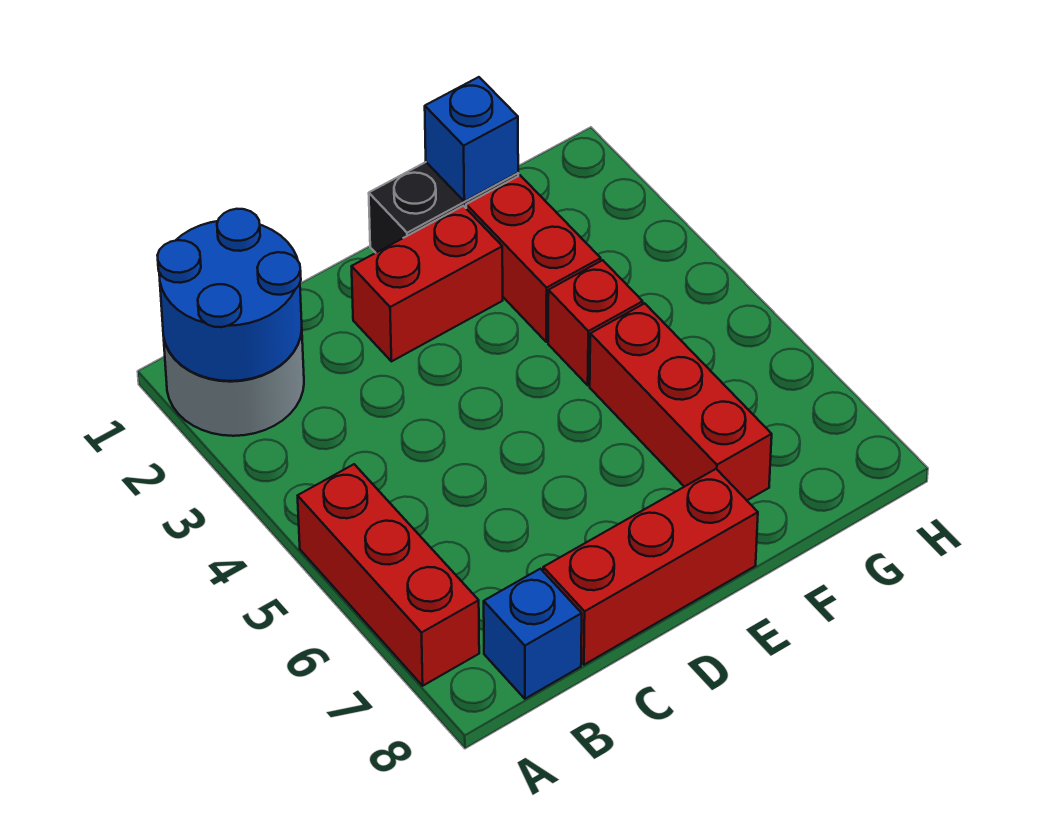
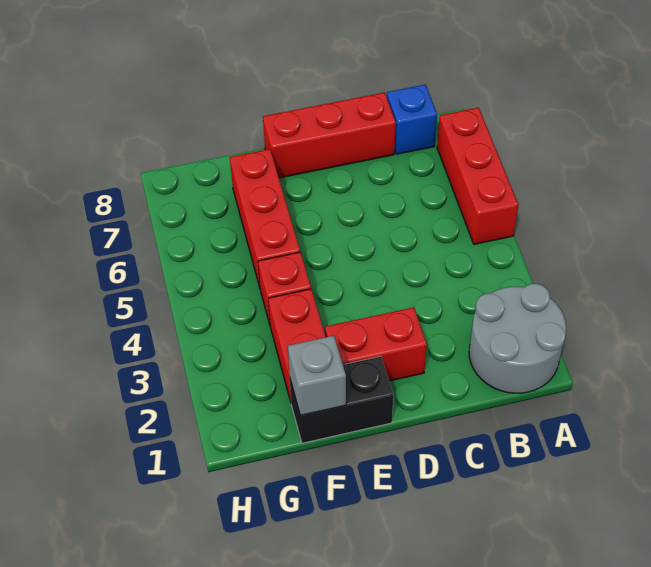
blue 2x2 round brick [157,209,302,381] -> none
blue 1x1 brick [425,77,518,201] -> grey 1x1 brick [288,336,346,415]

